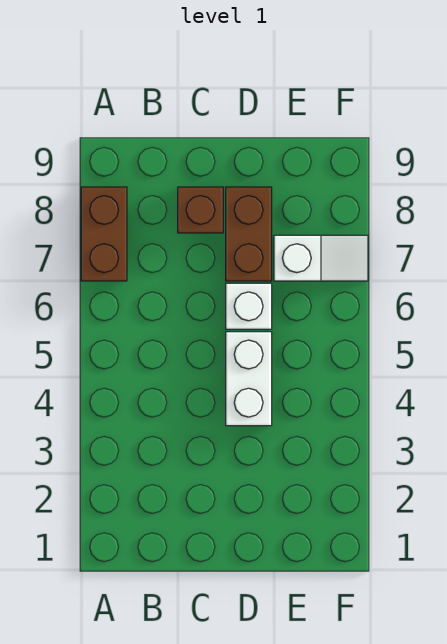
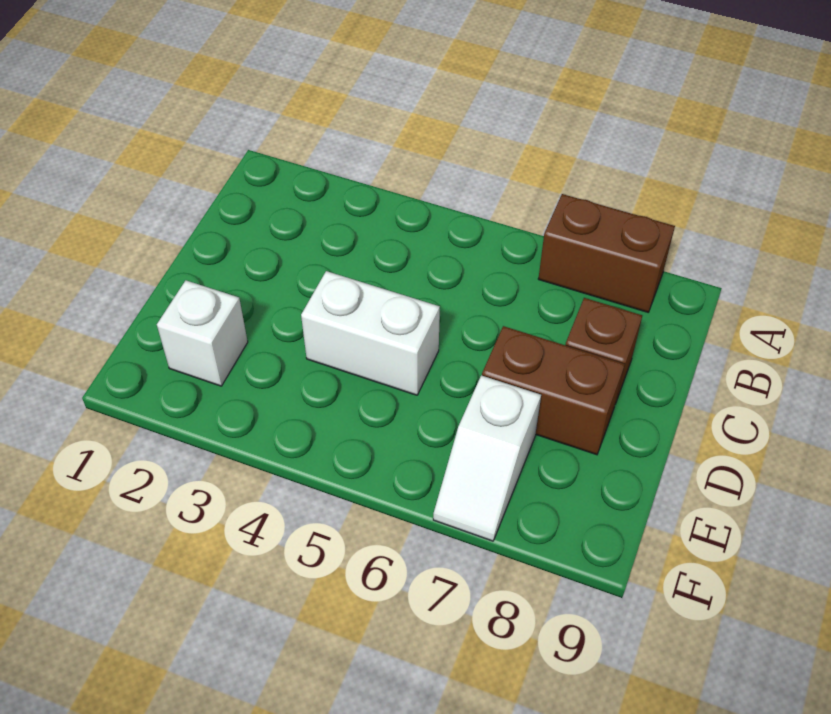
white 1x1 brick [226,283,272,329] -> white 1x1 brick moved to [157,280,248,386]

